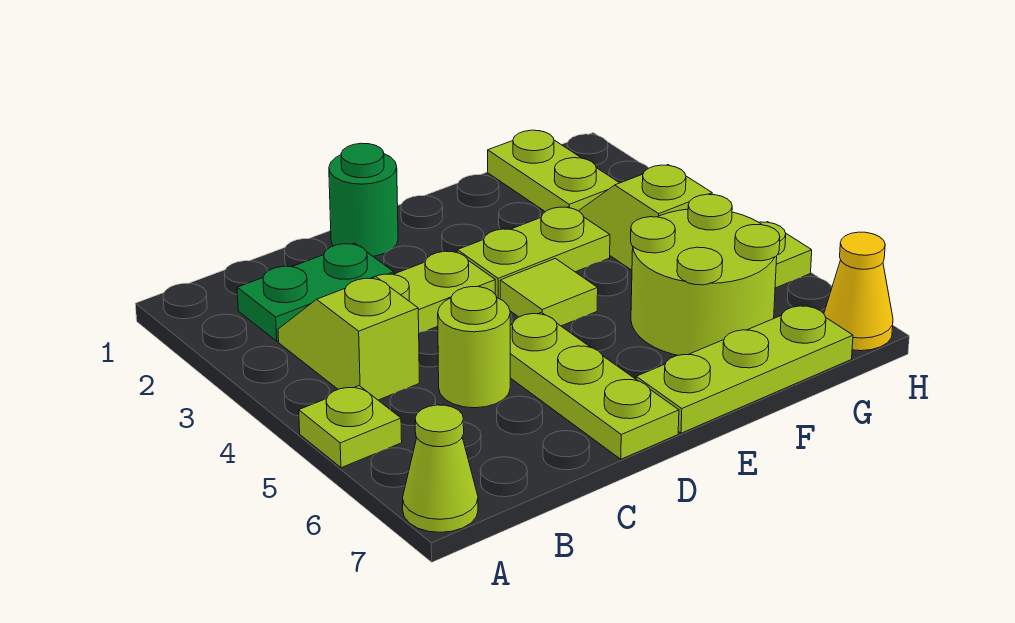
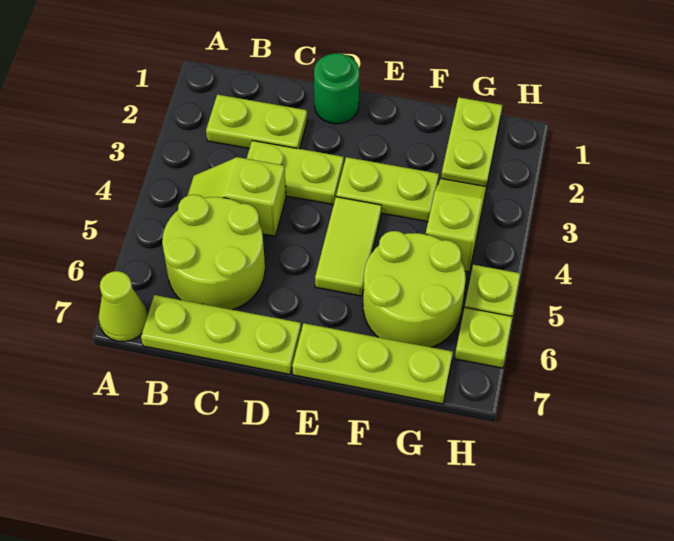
lime 1x1 plate [299,386,402,468] -> lime 1x1 plate moved to [455,308,512,368]
green 1x2 plate [237,243,394,341] -> lime 1x2 plate [206,94,307,149]
lime 1x2 slope [278,277,419,400] -> lime 1x2 slope turned to [187,157,286,236]
lime 1x1 round brick [438,287,510,408] -> lime 2x2 round brick [162,195,265,310]
lime 1x3 plate [510,312,679,459] -> lime 1x3 plate turned to [141,295,301,374]
lime 1x1 tile [500,258,598,326] -> lime 1x2 tile [315,197,382,296]
yellow 1x1 cone [824,232,893,351] -> none

